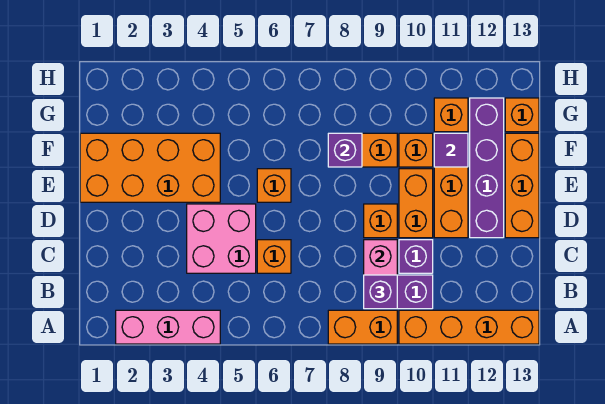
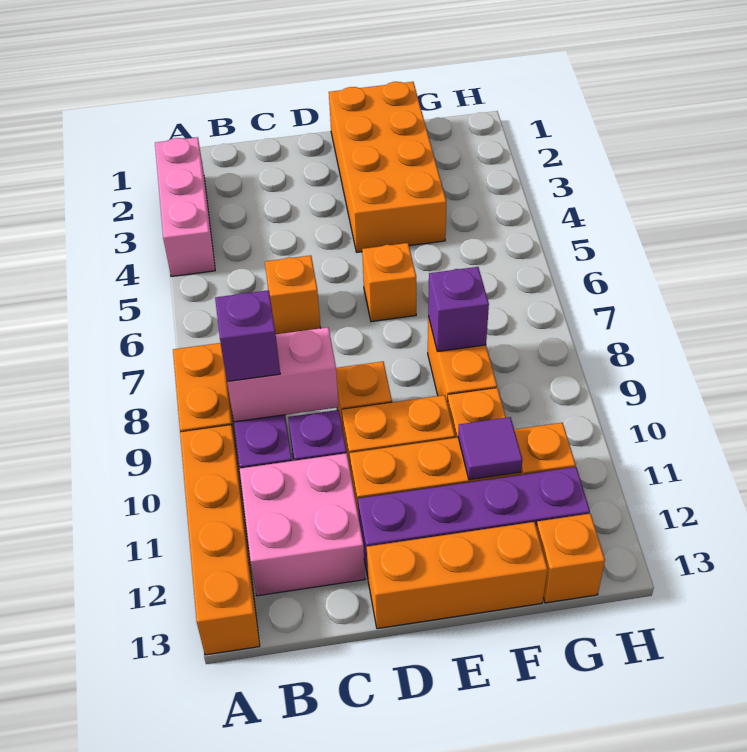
pink 2x2 brick [187,204,256,273] -> pink 2x2 brick moved to [240,453,365,596]

